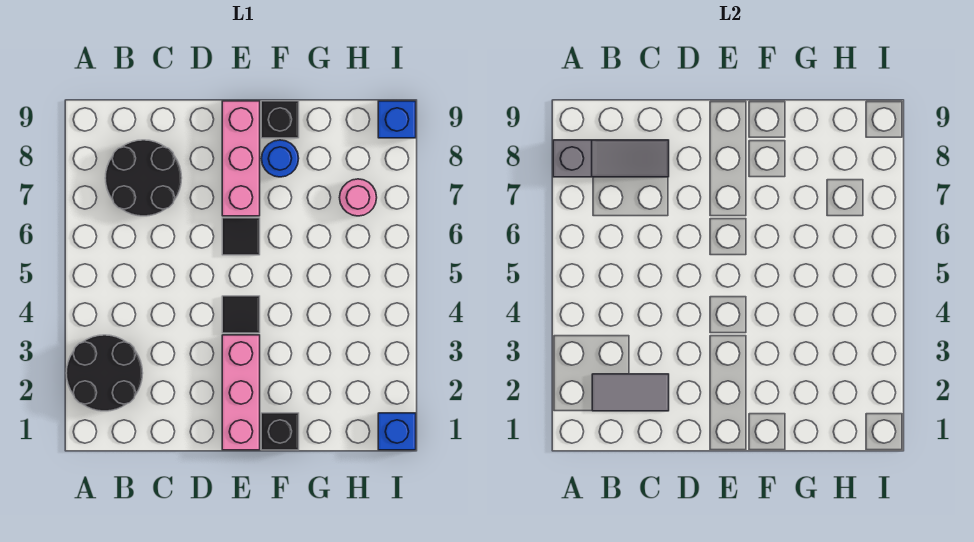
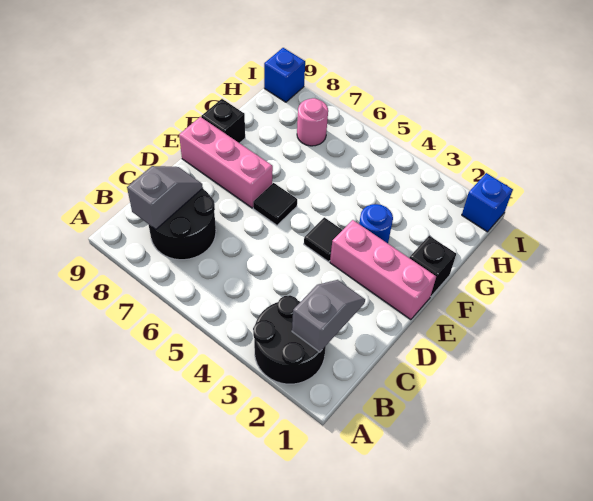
grey 1x3 slope [553,140,669,177] -> grey 1x2 slope [127,166,203,229]
grey 1x2 tile [592,374,669,411] -> grey 1x2 slope [292,280,365,352]
blue 1x1 round brick [262,140,299,177] -> blue 1x1 round brick moved to [359,204,393,243]

